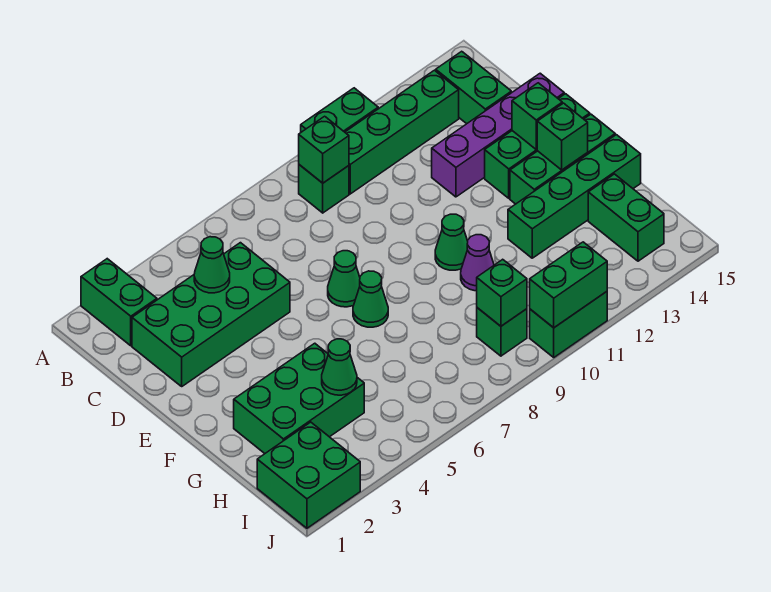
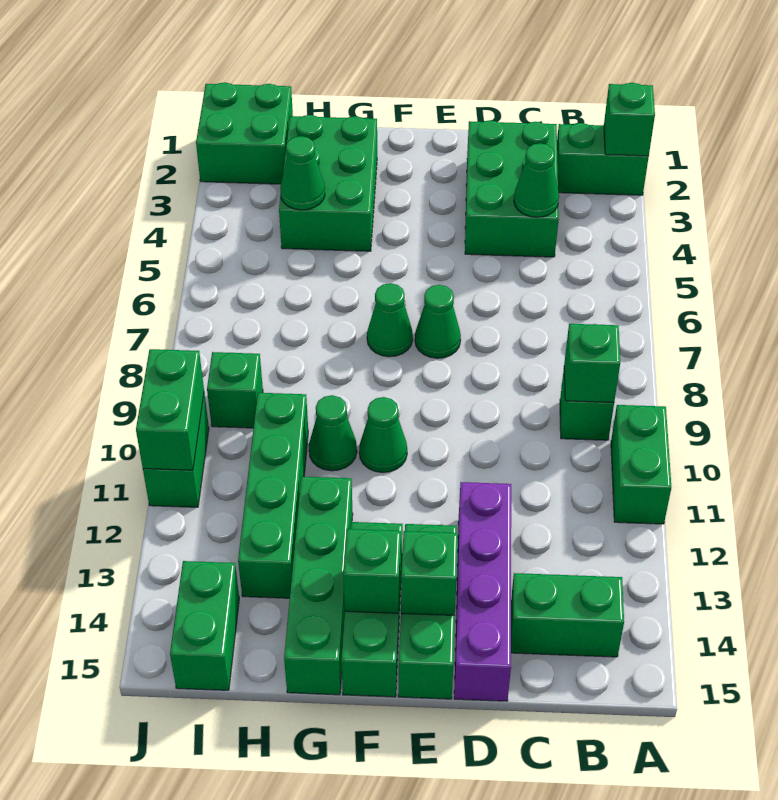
green 1x4 brick [345,70,459,194] -> green 1x4 brick moved to [238,393,308,598]
green 2x4 brick [132,243,290,386] -> green 2x3 brick [465,120,559,257]
purple 1x1 cone [461,235,494,291] -> green 1x1 cone [309,395,357,471]
green 1x2 brick [588,174,664,261] -> green 1x2 brick turned to [170,561,239,690]
green 1x1 brick [477,259,527,326] -> green 1x1 brick moved to [604,83,655,156]

